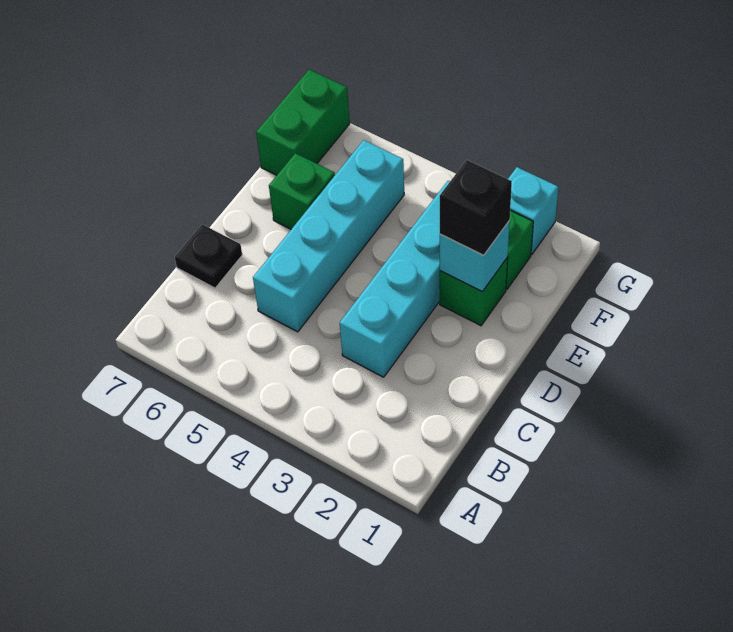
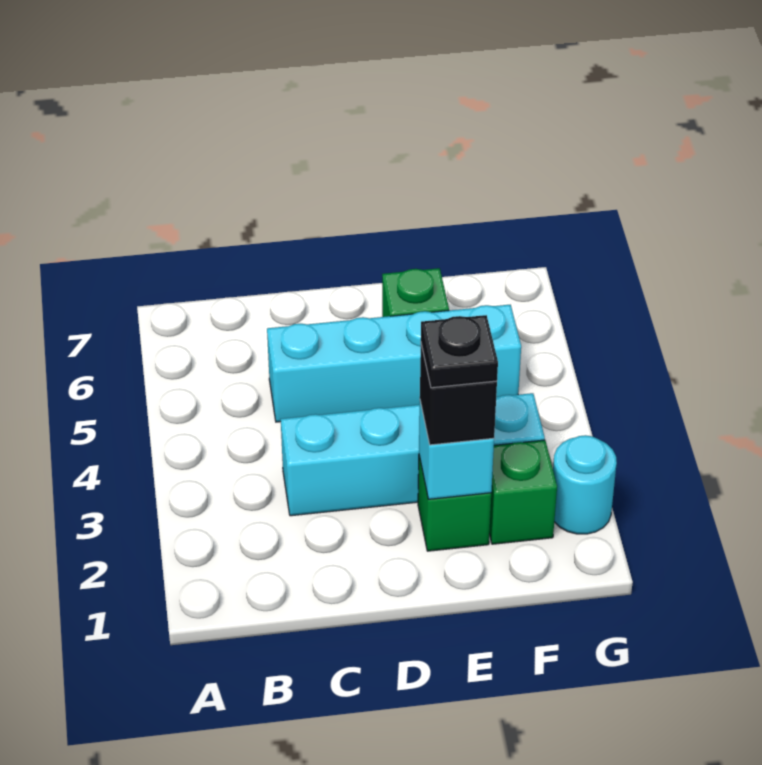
black 1x1 plate [175,224,242,288] -> black 1x1 plate moved to [421,315,498,388]
green 1x2 brick [256,70,350,175] -> none
cyan 1x1 brick [508,167,558,254] -> cyan 1x1 round brick [553,435,617,534]

